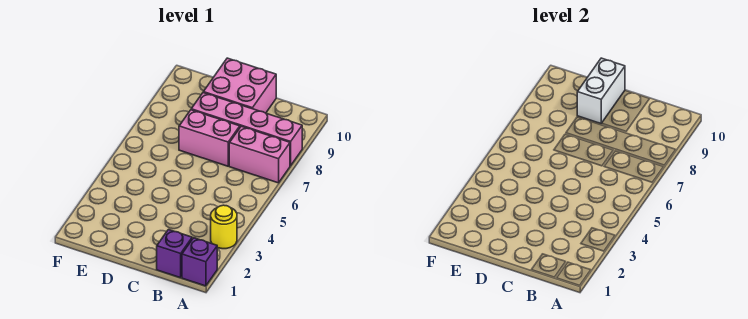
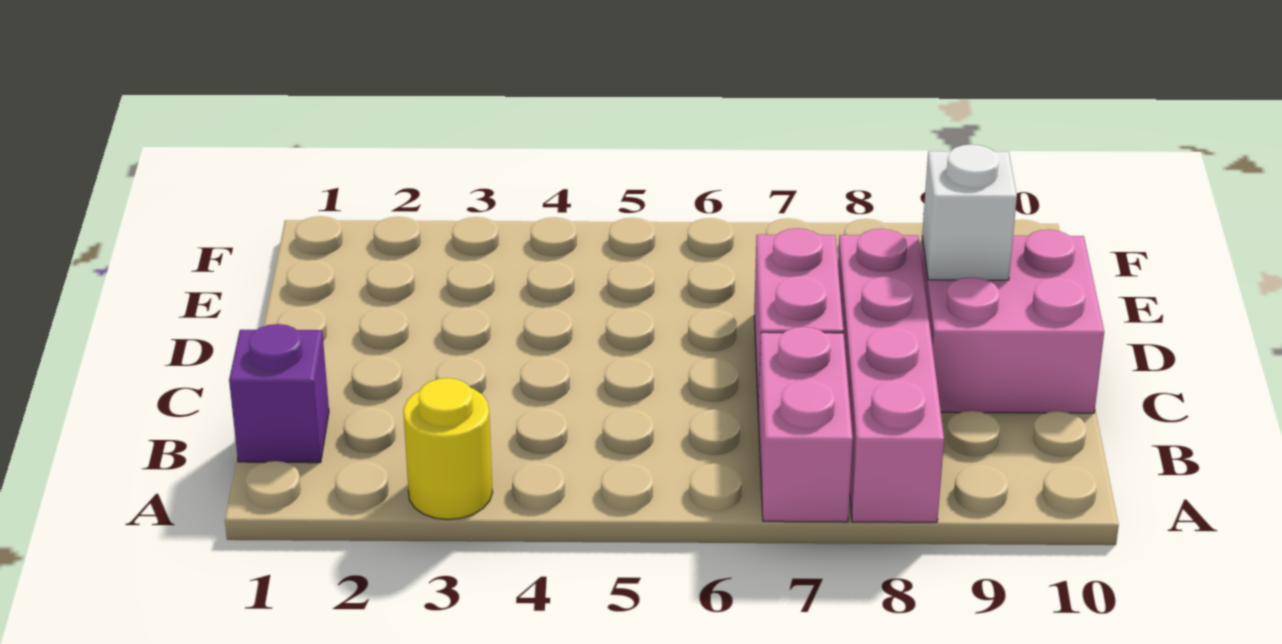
purple 1x1 brick [182,238,217,286] -> none
white 1x2 brick [577,58,625,123] -> white 1x1 brick [922,144,1017,280]

